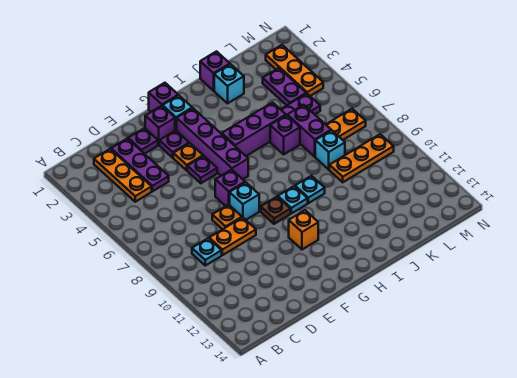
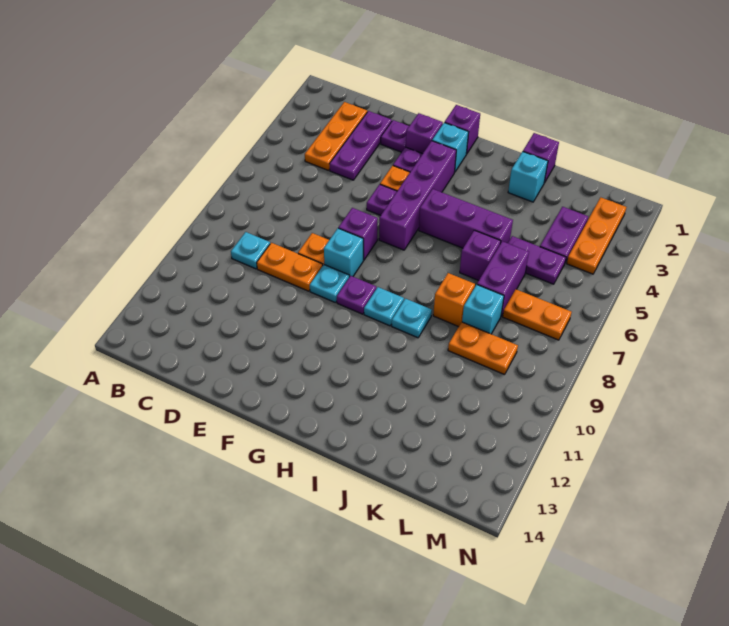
none -> cyan 1x1 plate [310,265,349,303]
brown 1x1 plate [261,197,290,224] -> purple 1x1 plate [337,276,376,314]
orange 1x1 brick [289,210,318,250] -> orange 1x1 brick moved to [433,273,475,327]
orange 1x3 plate [329,134,394,182] -> orange 1x2 plate [448,322,518,375]

